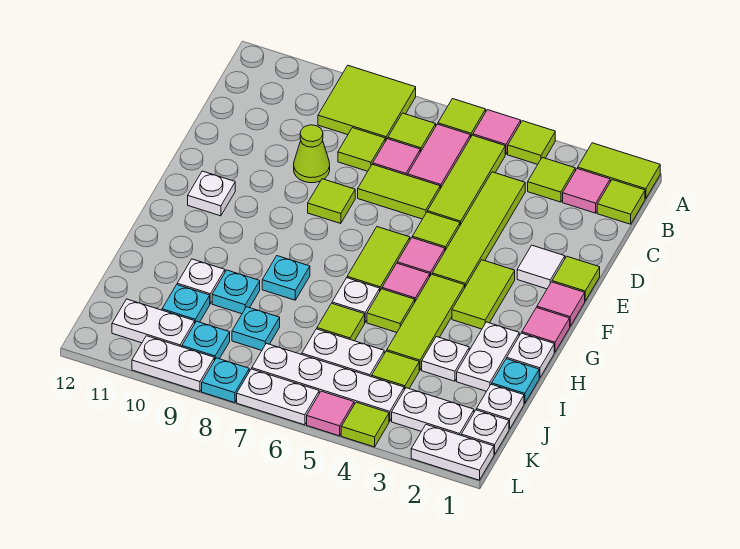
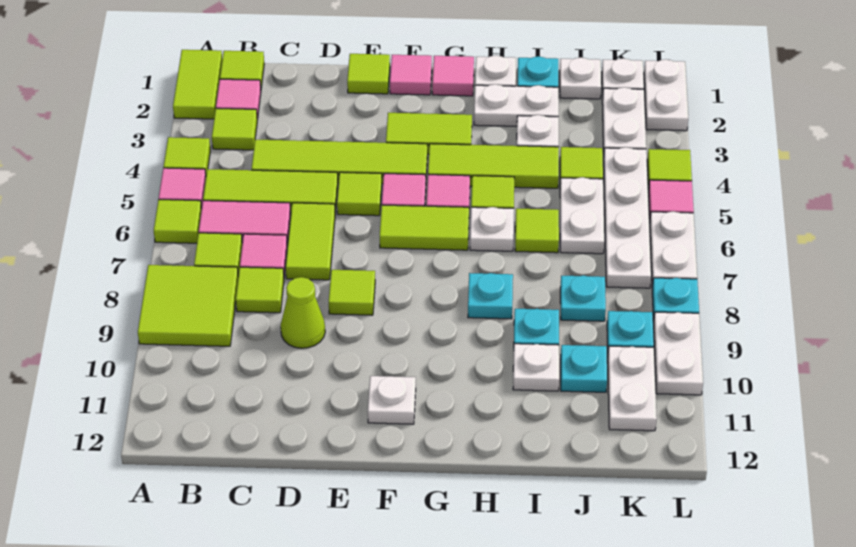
white 1x1 tile [517,245,565,289] -> none

